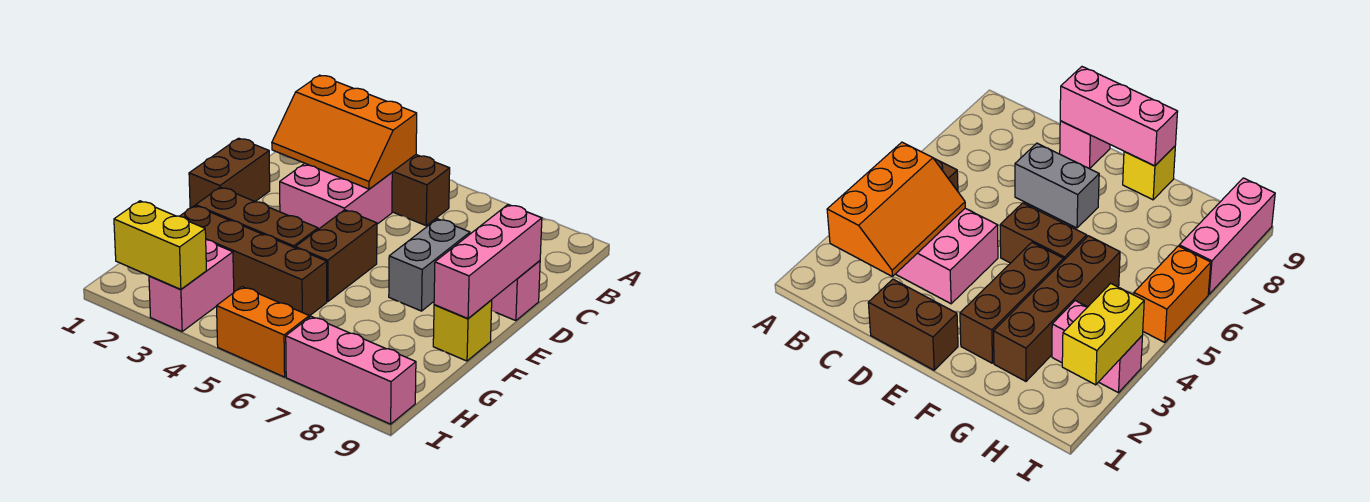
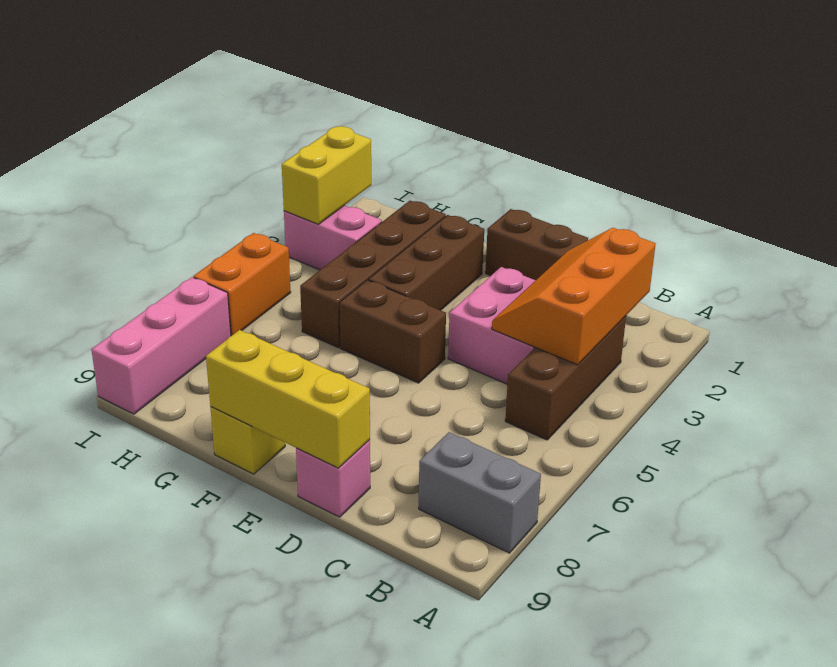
grey 1x2 brick [389,219,470,311] -> grey 1x2 brick moved to [419,432,541,553]
pink 1x3 brick [434,204,542,318] -> yellow 1x3 brick [206,330,370,468]

